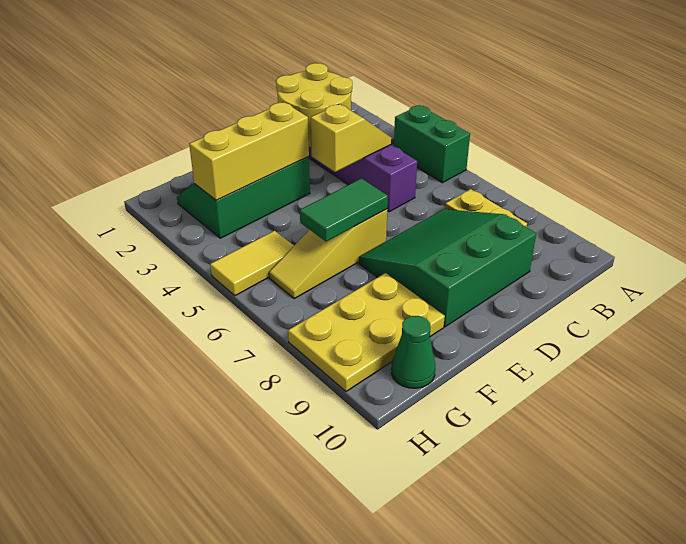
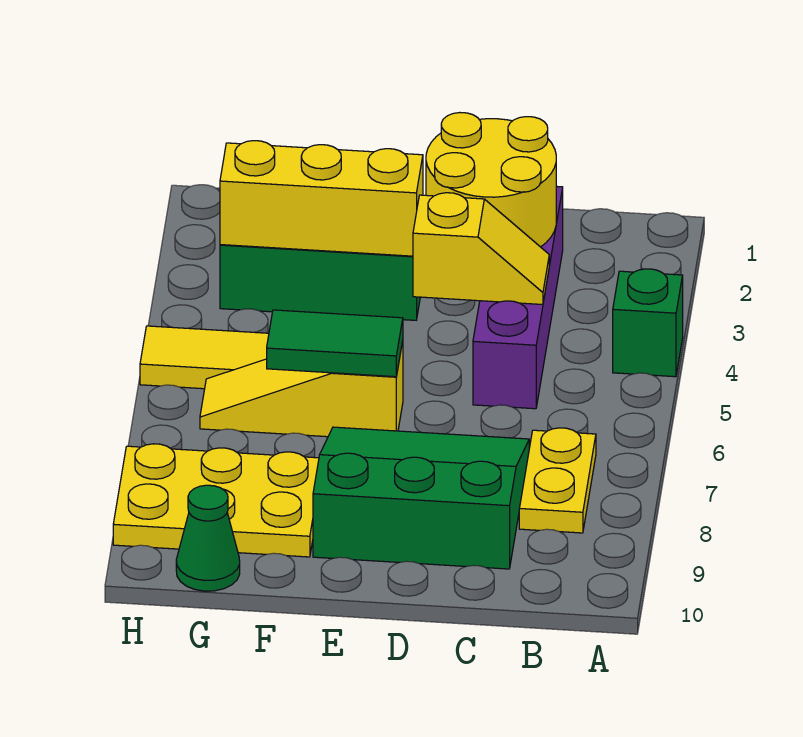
green 1x2 brick [394,105,470,183] -> green 1x1 brick [613,269,683,377]

